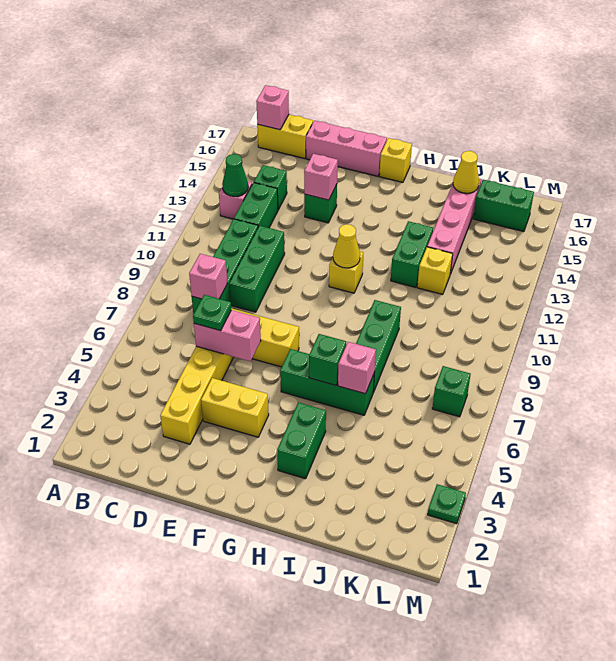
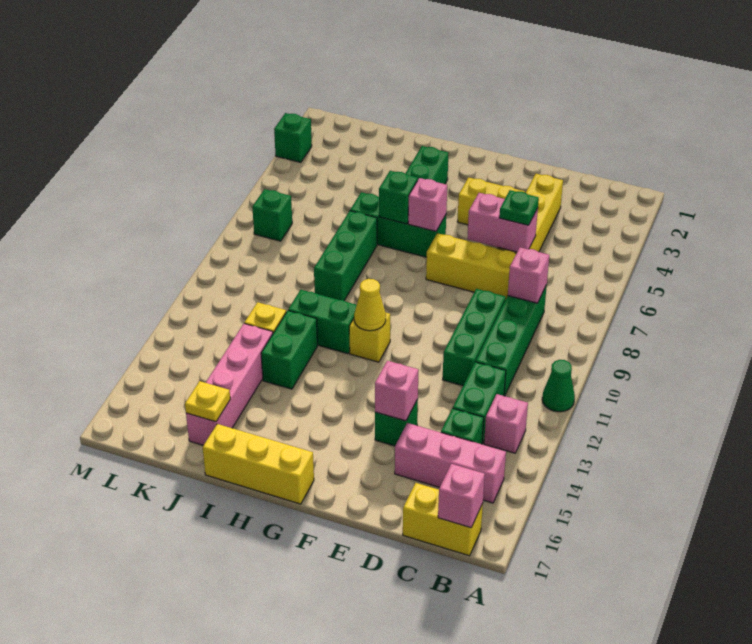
green 1x1 cone [222,154,248,196] -> green 1x1 cone moved to [542,360,575,412]
pink 1x3 brick [306,121,387,176] -> pink 1x3 brick moved to [395,423,506,503]
yellow 1x1 brick [379,138,412,182] -> yellow 1x3 brick [203,424,314,504]
pink 1x1 brick [338,342,376,394] -> pink 1x1 brick moved to [408,178,447,231]
yellow 1x1 cone [453,151,479,193] -> yellow 1x1 plate [185,381,230,422]
green 1x2 brick [473,180,534,232] -> green 1x2 brick moved to [288,290,357,354]
green 1x1 plate [428,484,466,524] -> green 1x1 brick [274,113,312,162]

